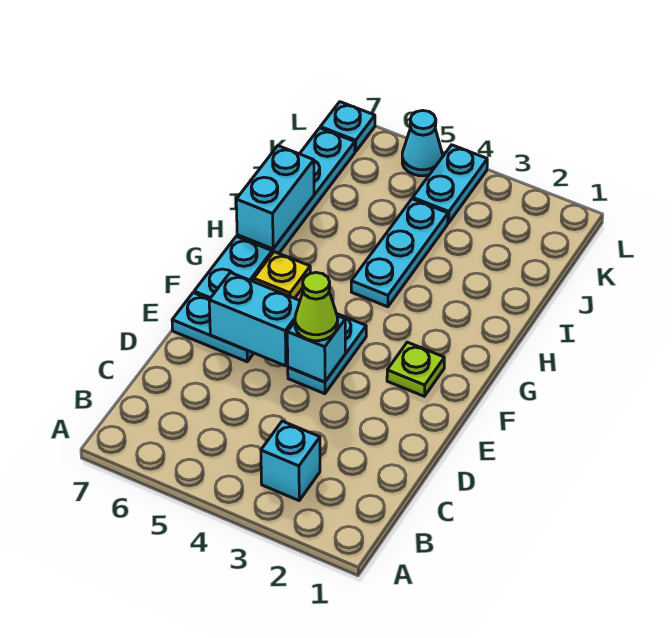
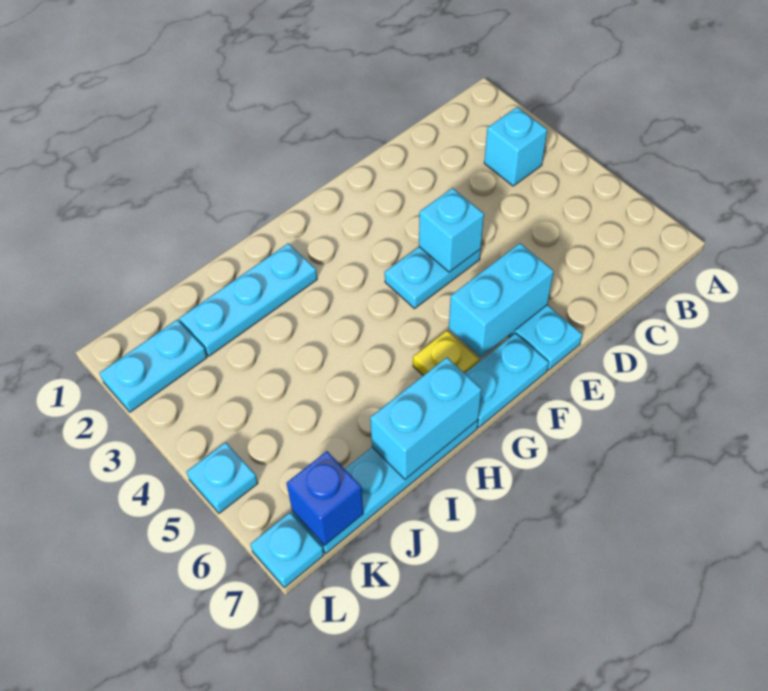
lime 1x1 cone [295,273,338,341] -> none
cyan 1x2 brick [209,272,300,366] -> cyan 1x2 brick turned to [449,243,554,357]
lime 1x1 plate [387,342,444,396] -> none
cyan 1x3 plate [351,199,448,307] -> cyan 1x3 plate moved to [179,243,317,356]
cyan 1x2 plate [413,145,487,223] -> cyan 1x2 plate moved to [100,320,207,412]
none -> blue 1x1 brick [286,451,363,545]
cyan 1x1 cone [402,110,442,176] -> cyan 1x1 plate [186,442,258,513]

